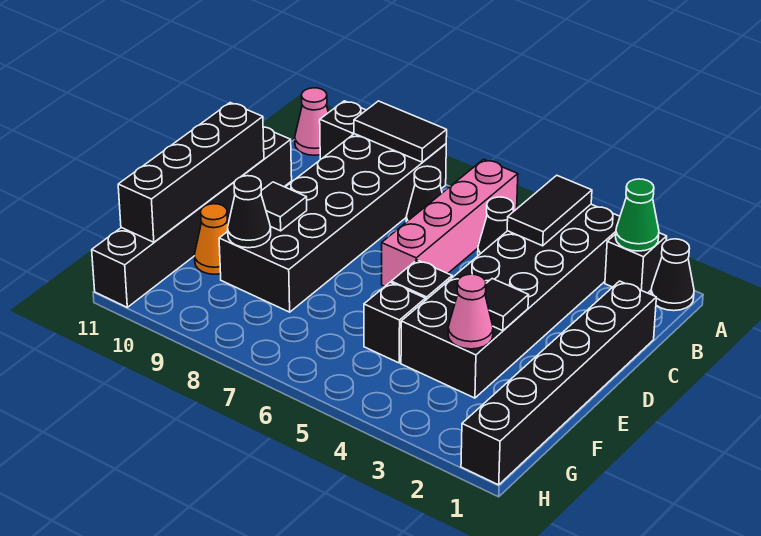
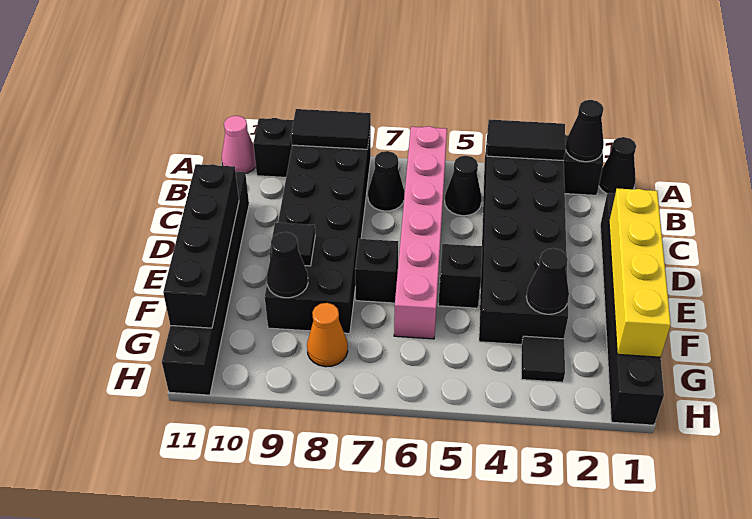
green 1x1 cone [616,179,659,251] -> black 1x1 cone [566,100,604,162]
black 1x2 tile [507,175,592,246] -> black 1x2 tile turned to [487,120,566,161]
pink 1x4 brick [382,159,518,286] -> pink 1x6 brick [394,126,447,339]
none -> yellow 1x4 brick [609,188,671,357]
black 1x1 tile [485,279,529,331] -> black 1x1 tile moved to [521,336,565,382]
pink 1x1 cone [448,274,493,349] -> black 1x1 cone [526,248,569,314]
black 1x1 brick [364,282,425,363] -> black 1x1 brick moved to [355,239,398,303]
orange 1x1 cone [195,204,228,274] -> orange 1x1 cone moved to [307,303,348,367]

